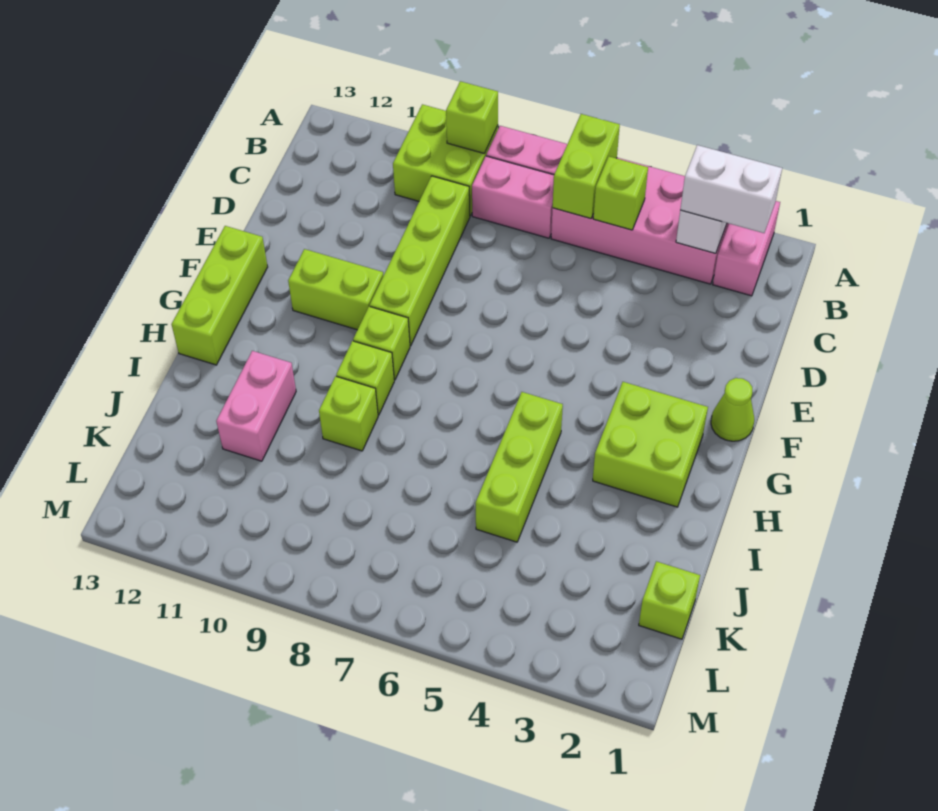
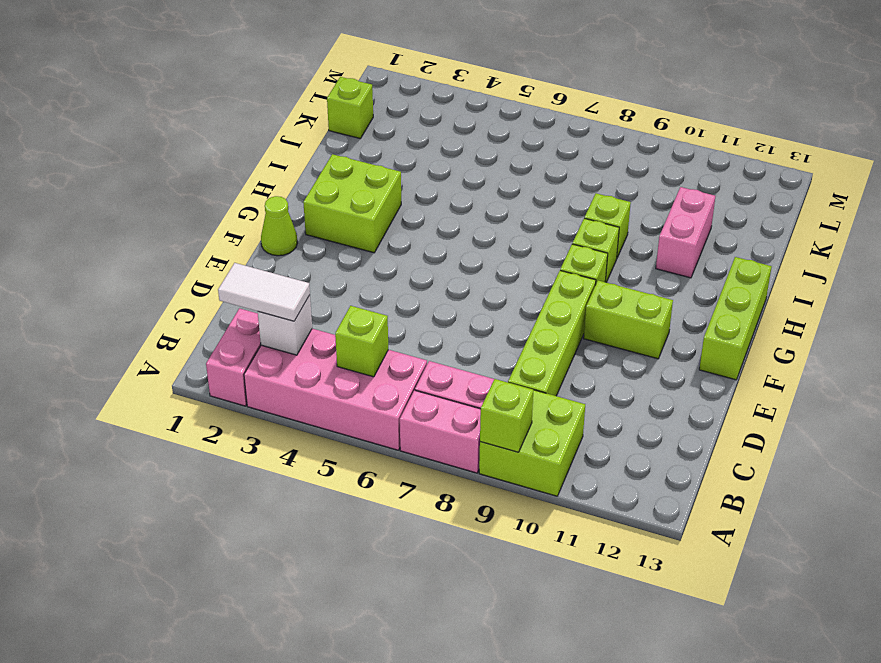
lime 1x2 brick [553,114,620,219] -> none
white 1x2 brick [680,145,782,233] -> white 1x2 tile [218,263,310,321]
lime 1x3 brick [476,392,563,542] -> none

